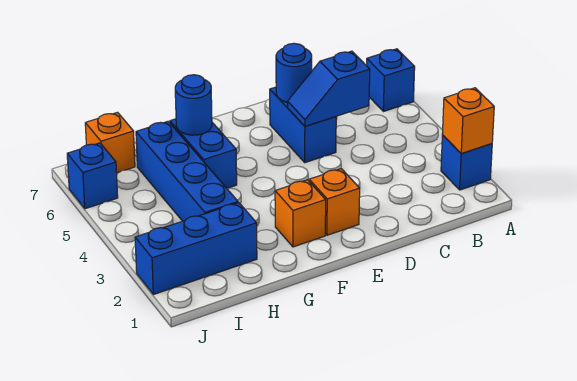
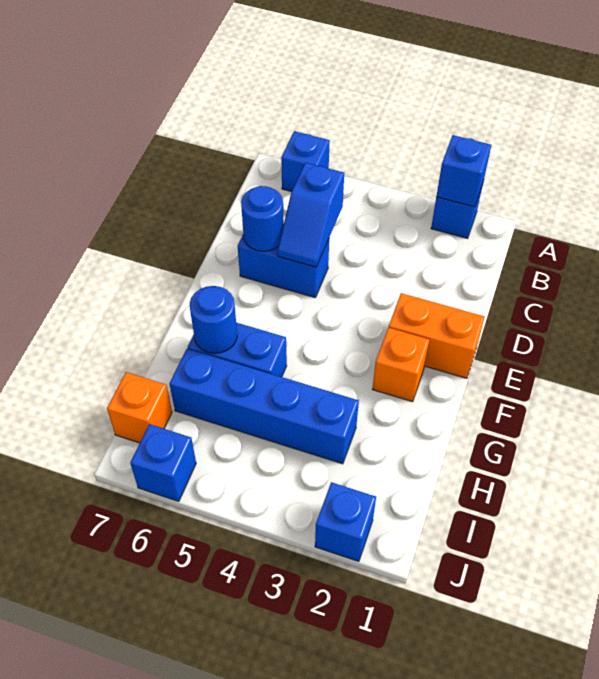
orange 1x1 brick [442,88,494,153] -> blue 1x1 brick [436,135,491,207]
orange 1x1 brick [309,169,360,235] -> orange 1x2 brick [389,293,485,378]
blue 1x3 brick [135,203,257,295] -> blue 1x1 brick [315,482,376,561]

